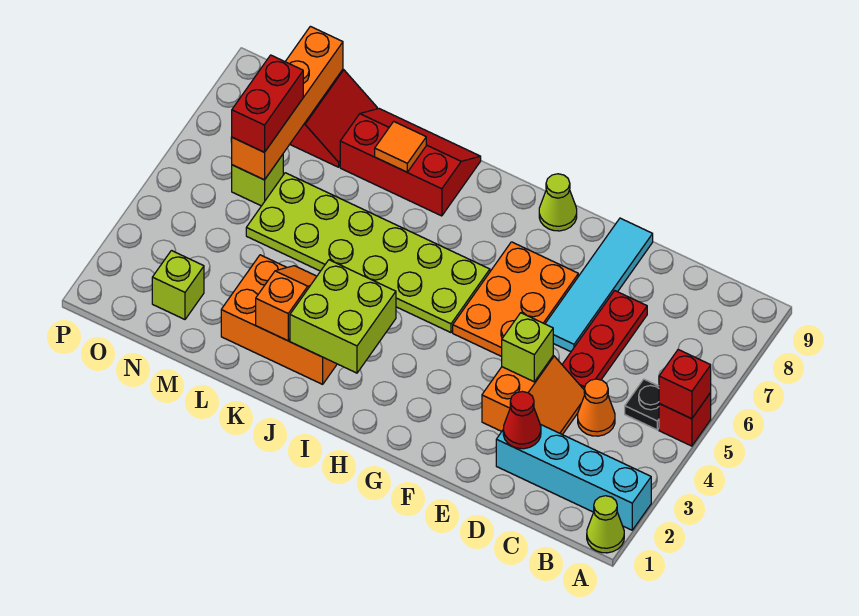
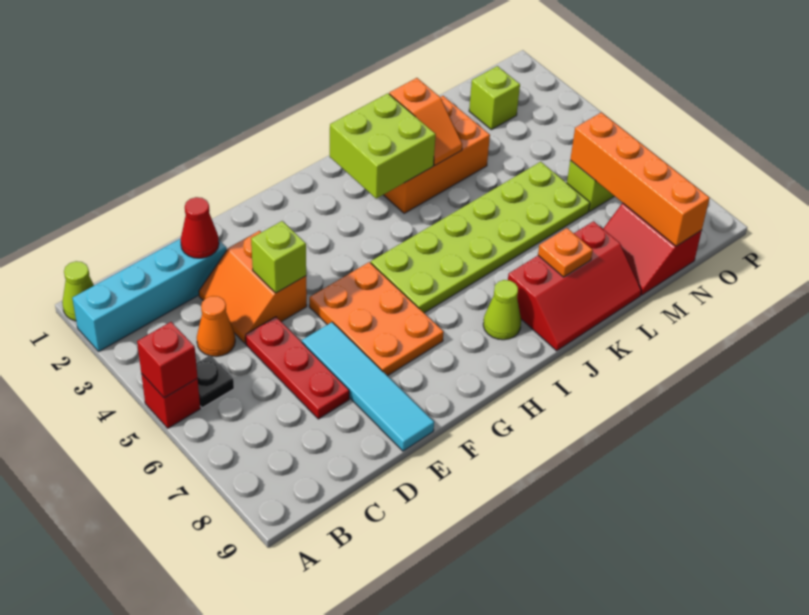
lime 1x1 cone [539,174,577,231] -> lime 1x1 cone moved to [483,280,521,340]
orange 1x1 tile [375,122,426,172] -> orange 1x1 plate [538,228,593,277]
red 1x2 brick [232,55,303,152] -> none

